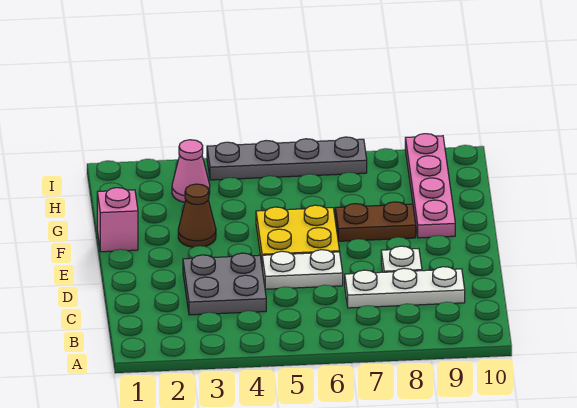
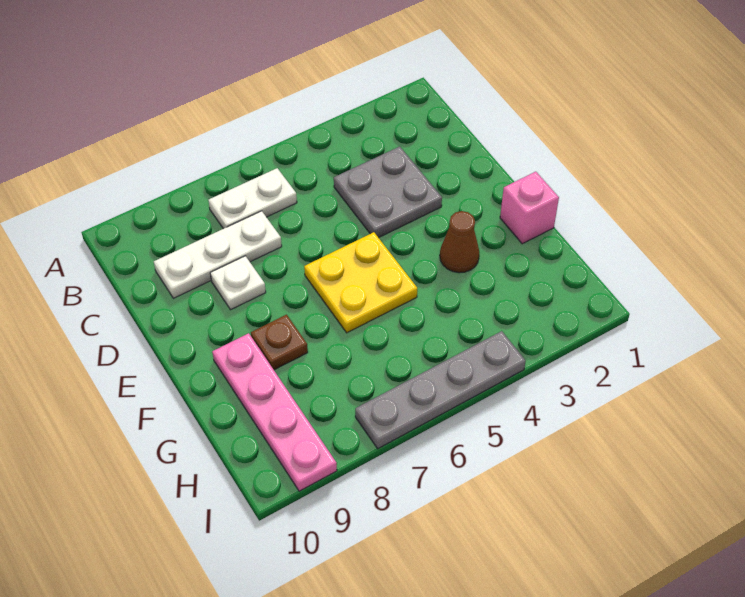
white 1x2 plate [262,250,343,289] -> white 1x2 plate moved to [208,168,297,229]
brown 1x2 plate [335,202,416,241] -> brown 1x1 plate [251,315,308,370]
pink 1x1 cone [172,140,210,202] -> none

